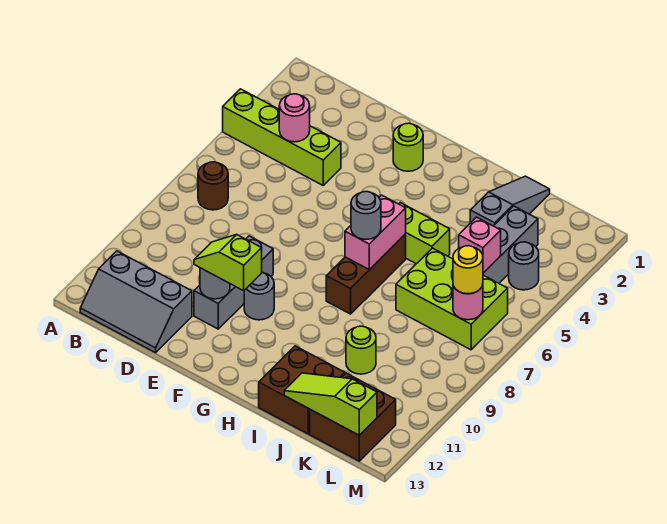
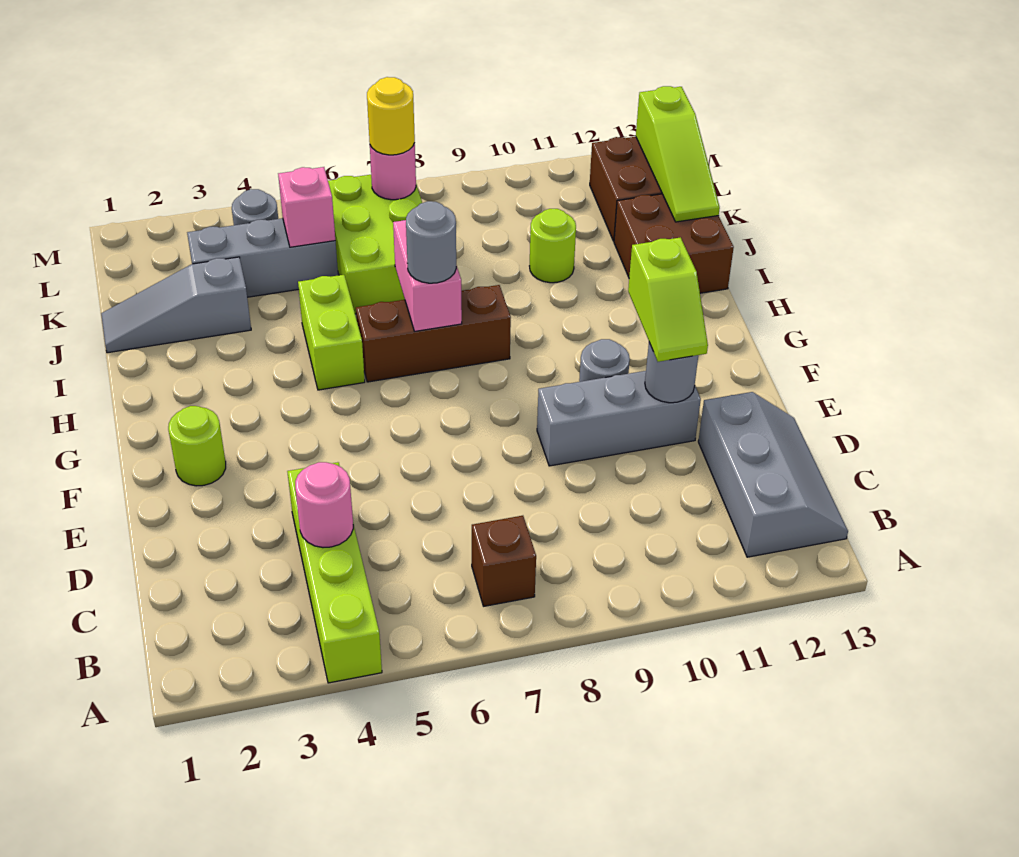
brown 1x1 round brick [198,162,228,210] -> brown 1x1 brick [472,516,536,606]
pink 1x2 brick [345,195,406,270] -> pink 1x2 brick turned to [393,220,462,331]

